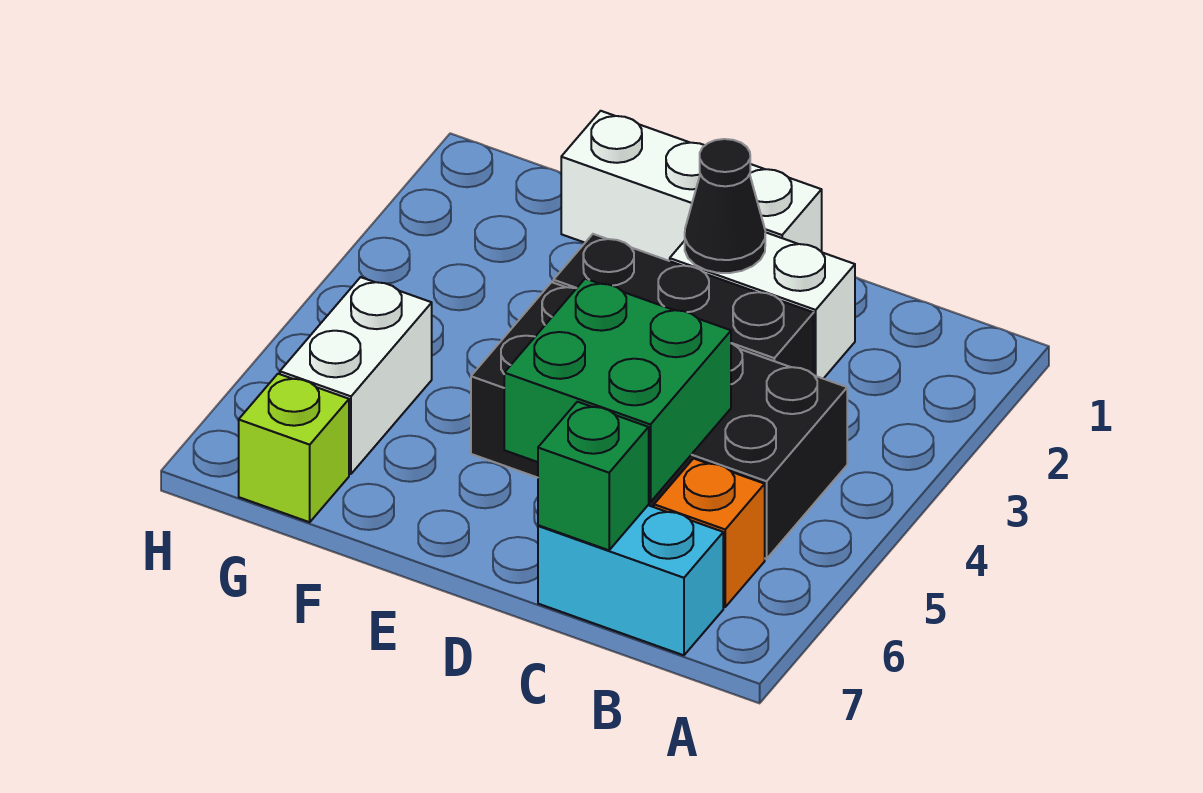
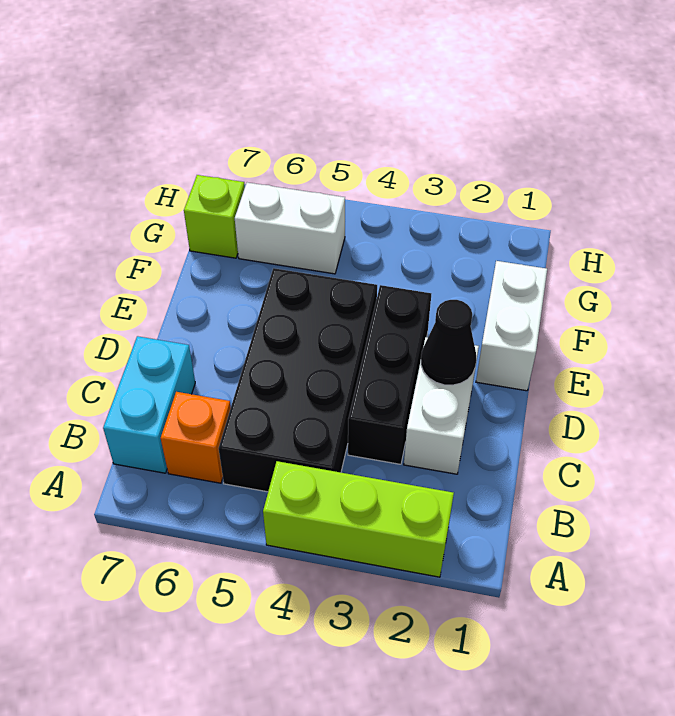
none -> lime 1x3 brick [263,461,454,577]
green 2x2 brick [504,279,731,502] -> none
green 1x1 brick [538,402,649,550] -> none
white 1x3 brick [561,111,822,261] -> white 1x2 brick [476,261,547,391]

